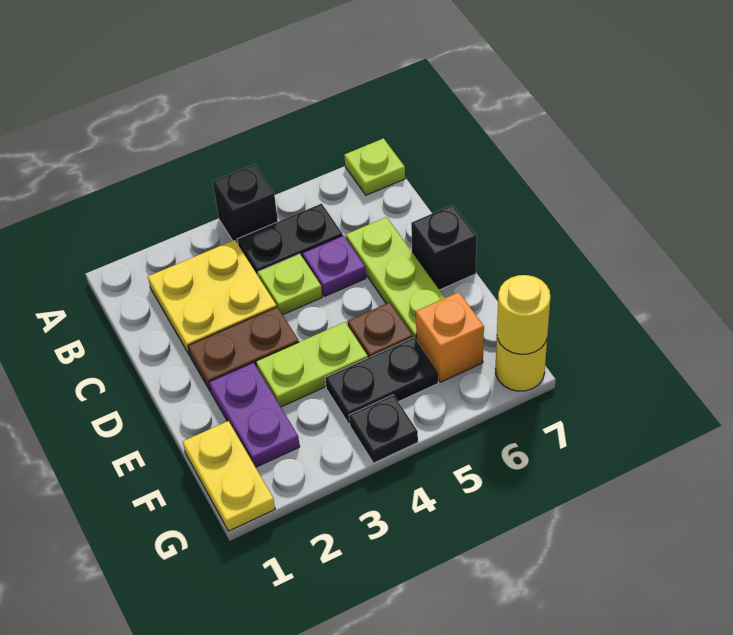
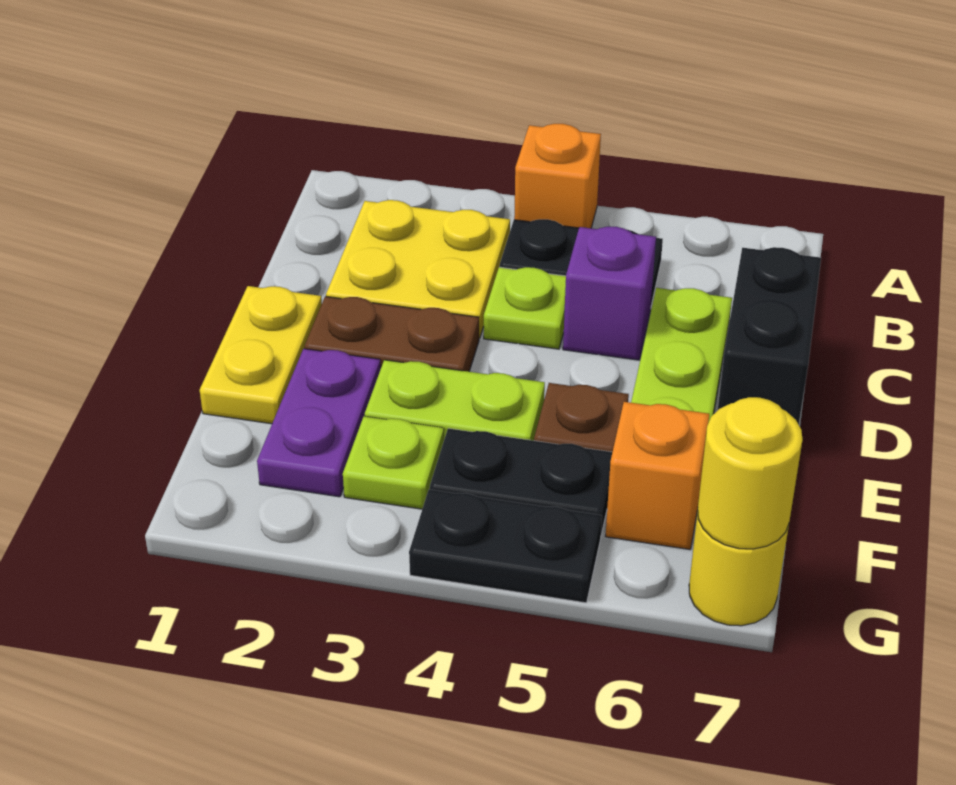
black 1x1 brick [213,165,278,244] -> orange 1x1 brick [514,124,601,228]
lime 1x1 plate [344,138,405,195] -> lime 1x1 plate moved to [343,416,444,509]
purple 1x1 plate [302,235,366,296] -> purple 1x1 brick [563,227,656,360]
black 1x1 brick [411,205,477,290] -> black 1x2 brick [718,247,821,424]
yellow 1x2 plate [183,421,275,531] -> yellow 1x2 plate moved to [200,286,322,424]
black 1x1 plate [349,395,418,463] -> black 1x2 plate [409,489,602,603]

